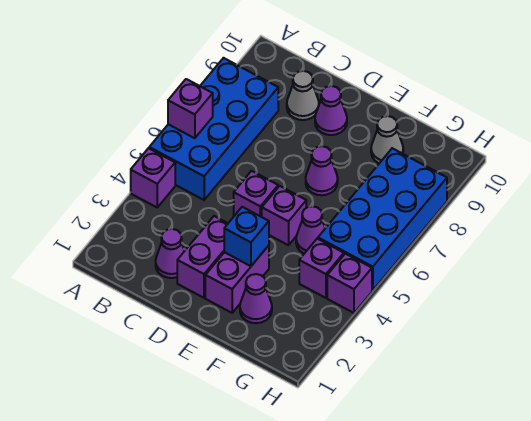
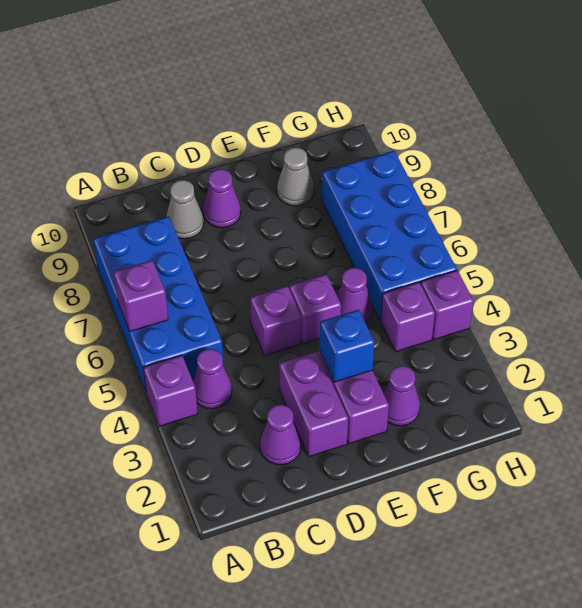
purple 1x1 cone [306,146,338,195] -> purple 1x1 cone moved to [193,349,232,409]

